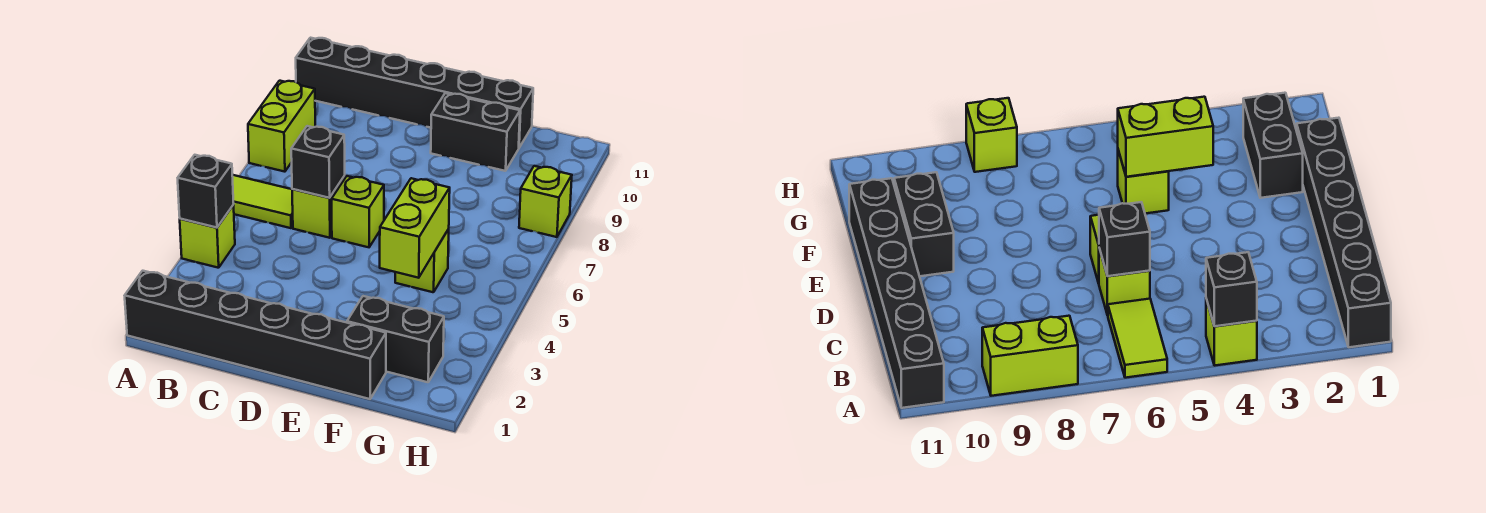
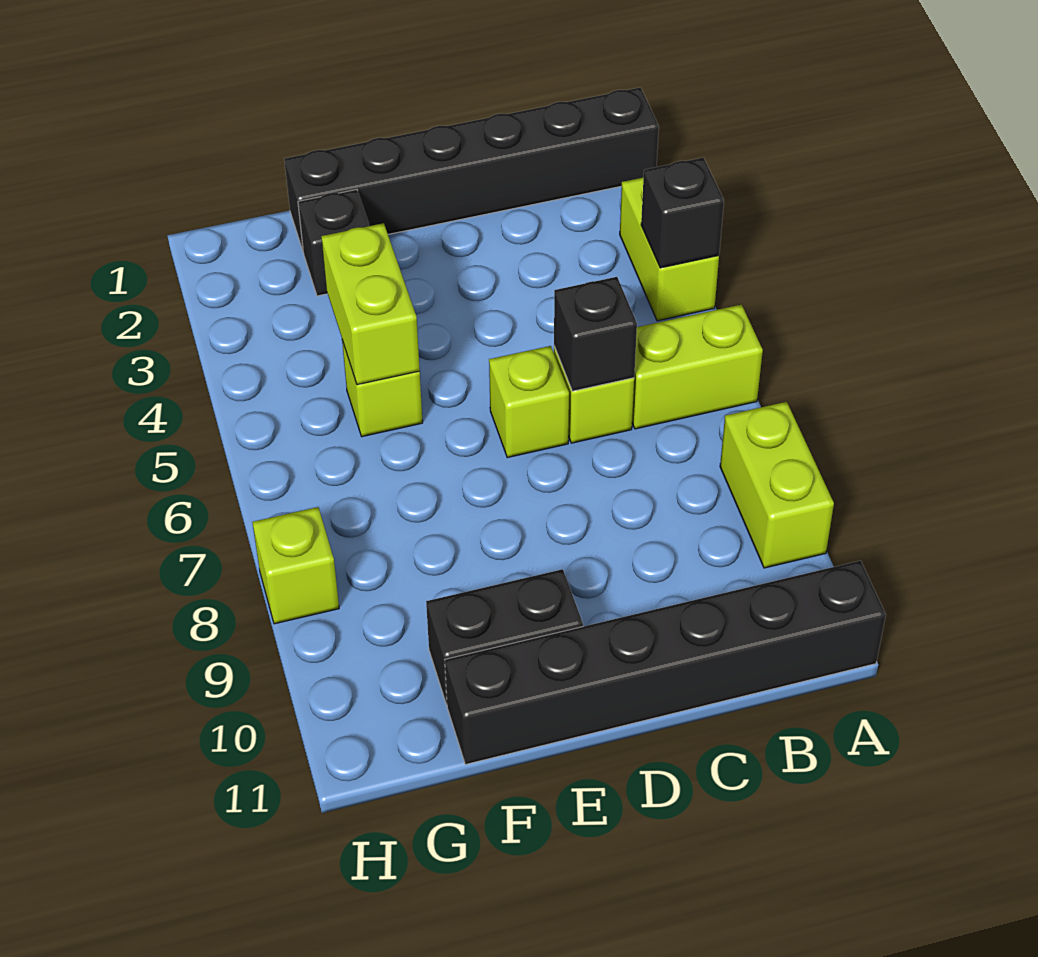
lime 1x1 brick [180,205,235,268] -> lime 1x2 brick [620,178,719,321]
lime 1x2 tile [232,175,293,228] -> lime 1x2 brick [632,304,763,429]
black 1x2 brick [347,296,444,382] -> black 1x1 brick [298,190,369,296]

